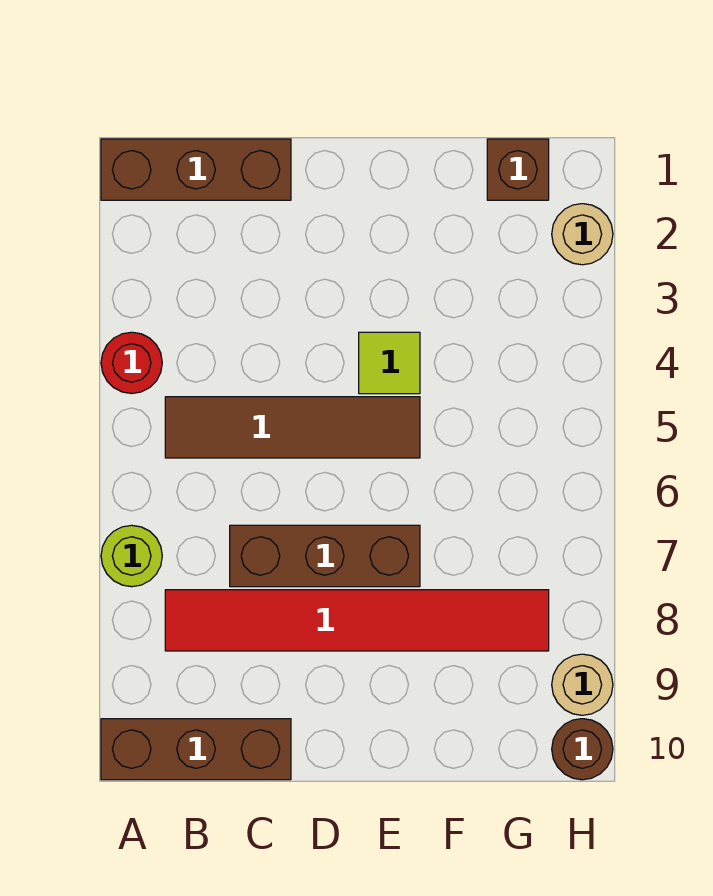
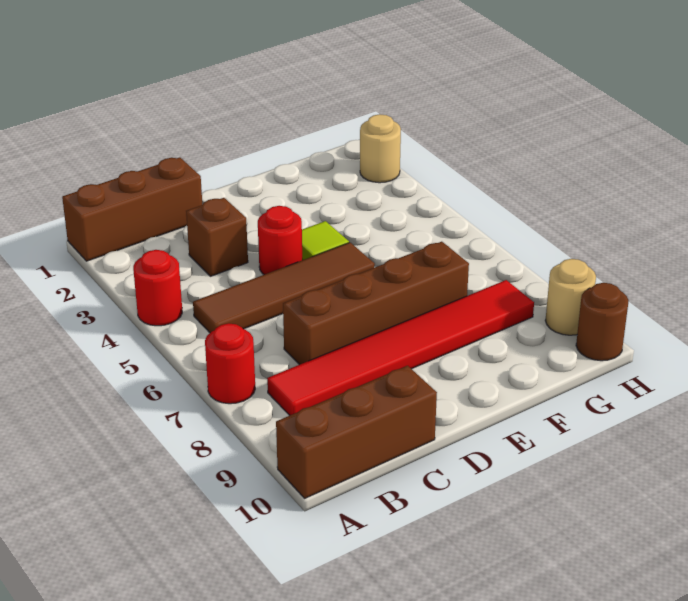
lime 1x1 round brick [101,525,162,587] -> red 1x1 round brick [205,323,255,404]
brown 1x3 brick [230,525,420,587] -> brown 1x4 brick [283,242,469,365]
none -> red 1x1 round brick [258,206,302,275]
brown 1x1 brick [487,139,549,200] -> brown 1x1 brick moved to [186,198,248,276]

